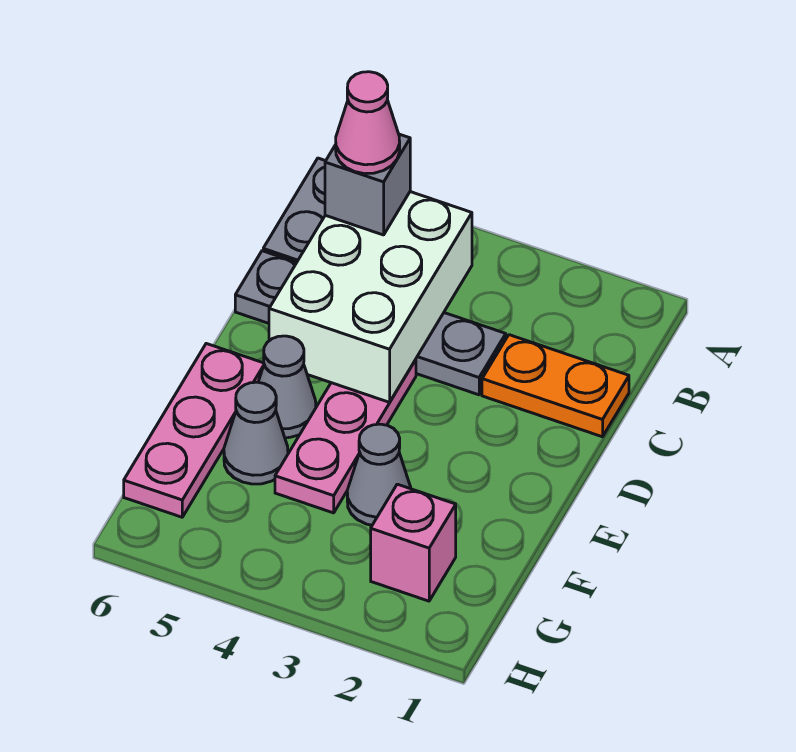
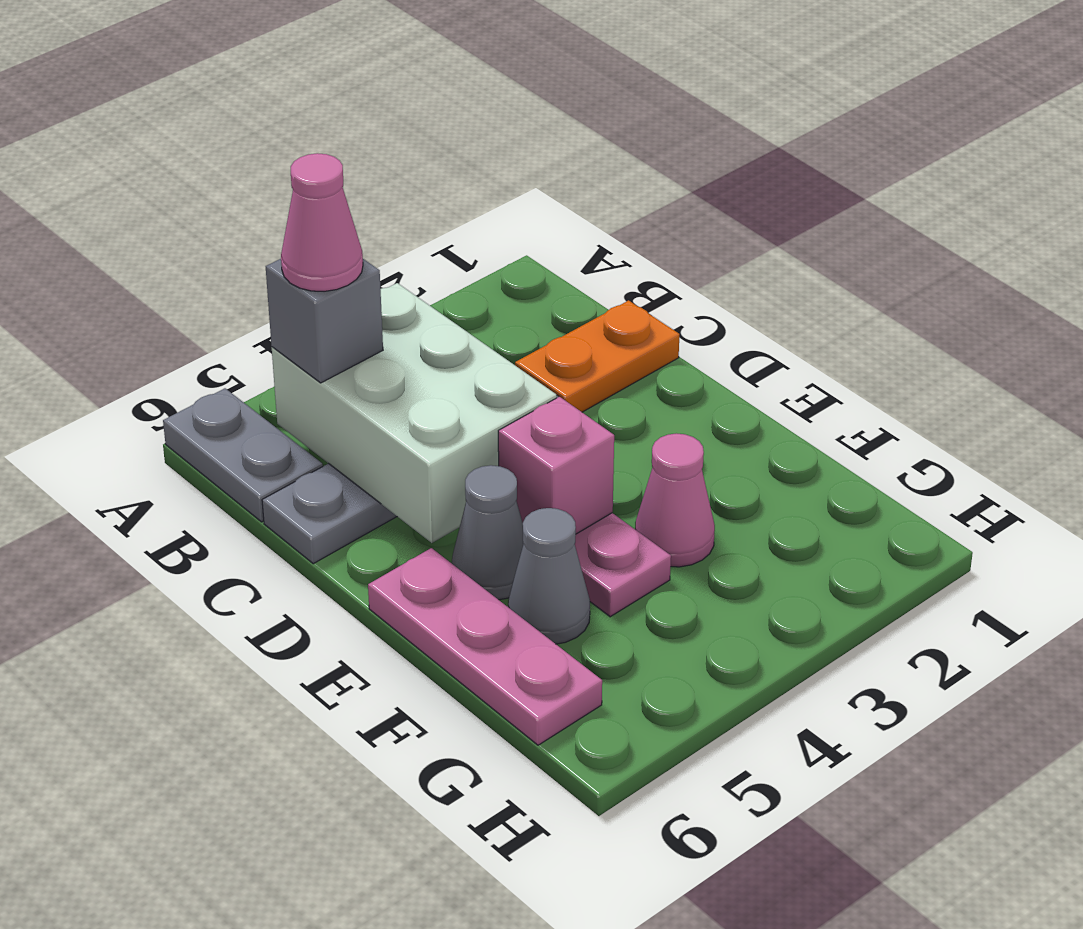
grey 1x1 cone [347,424,411,525] -> pink 1x1 cone [635,433,715,567]
pink 1x1 brick [371,484,456,601] -> pink 1x1 brick moved to [498,397,614,534]

